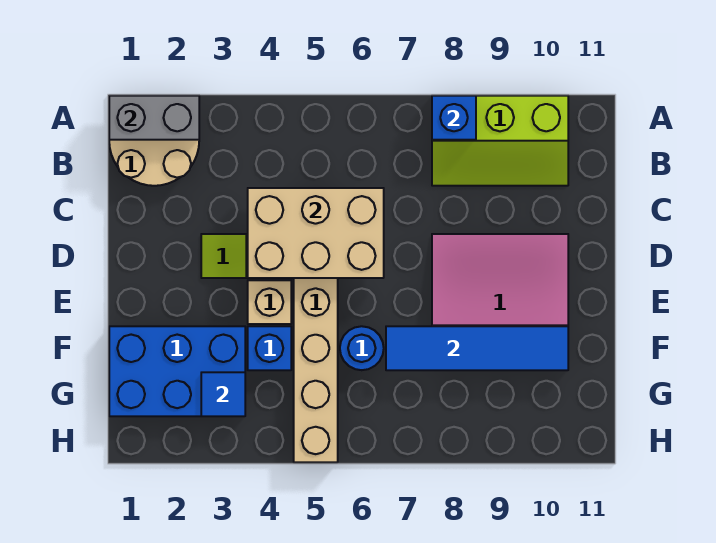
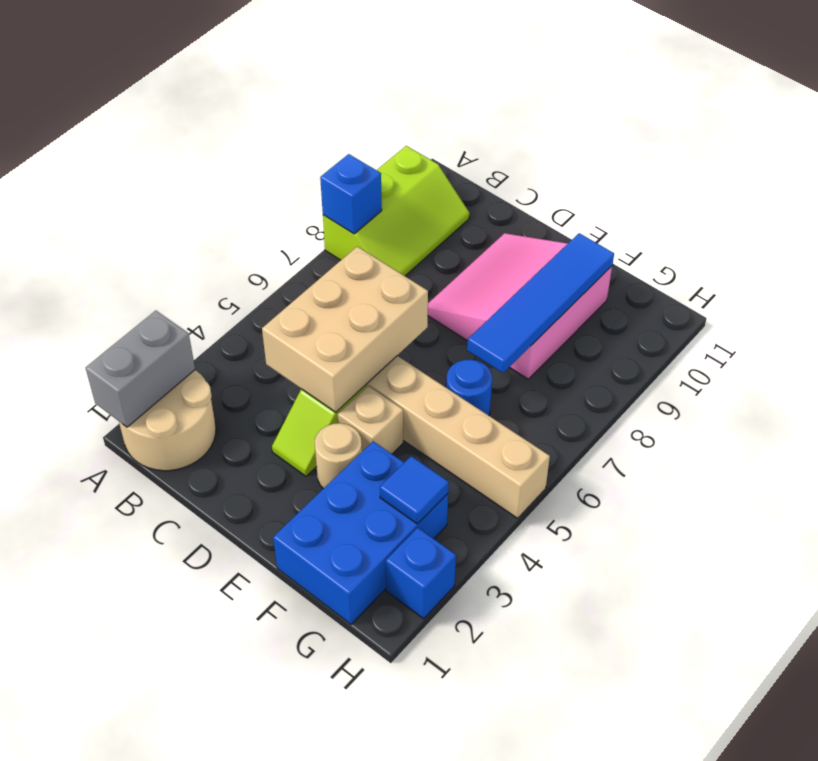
none -> tan 1x1 round brick [315,423,362,489]
blue 1x1 brick [248,326,291,370] -> blue 1x1 brick moved to [386,528,456,619]

